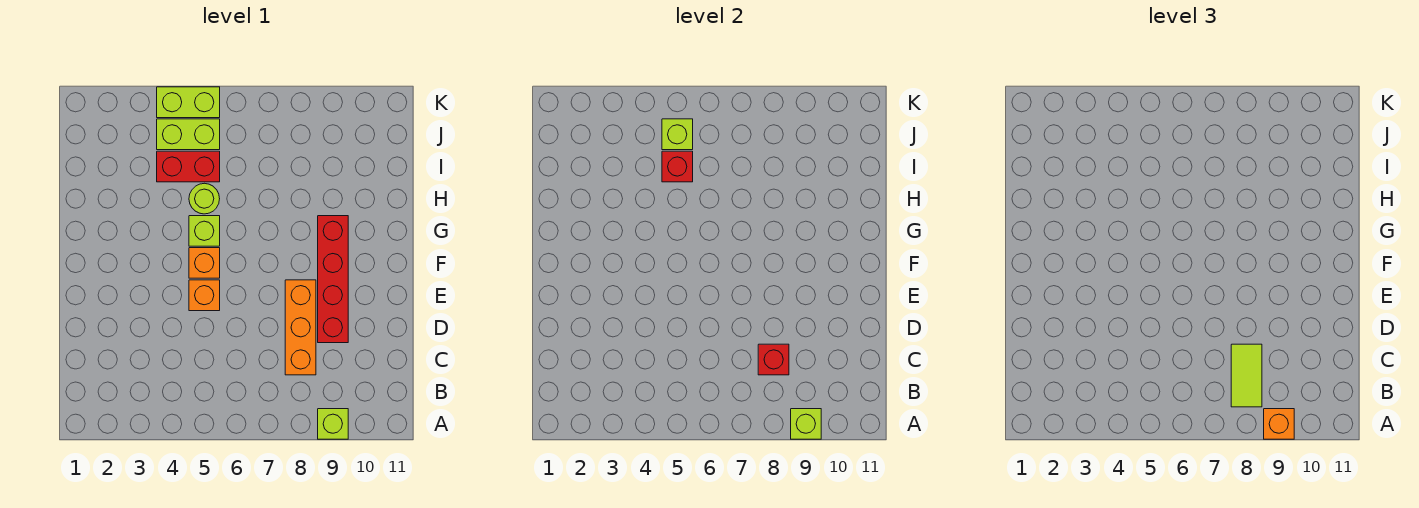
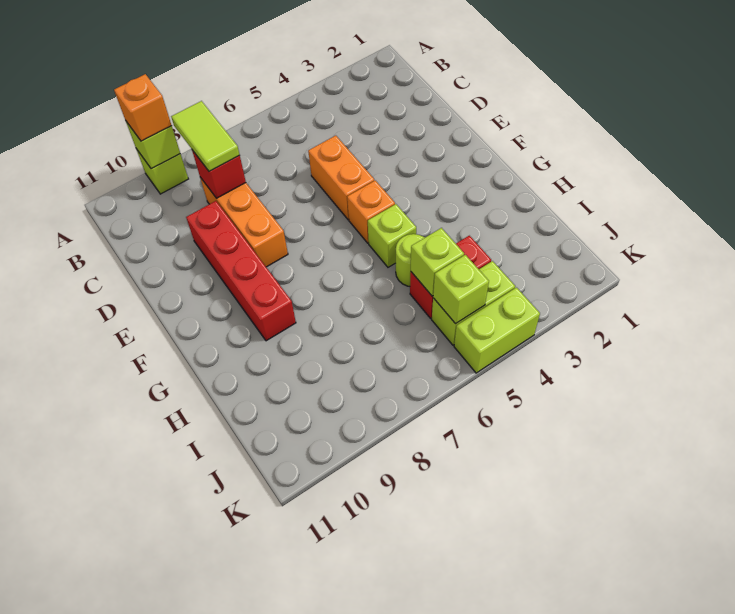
orange 1x1 brick [189,280,220,311] -> orange 1x2 brick [308,136,374,220]
red 1x1 brick [662,151,693,182] -> lime 1x1 brick [411,228,464,296]

